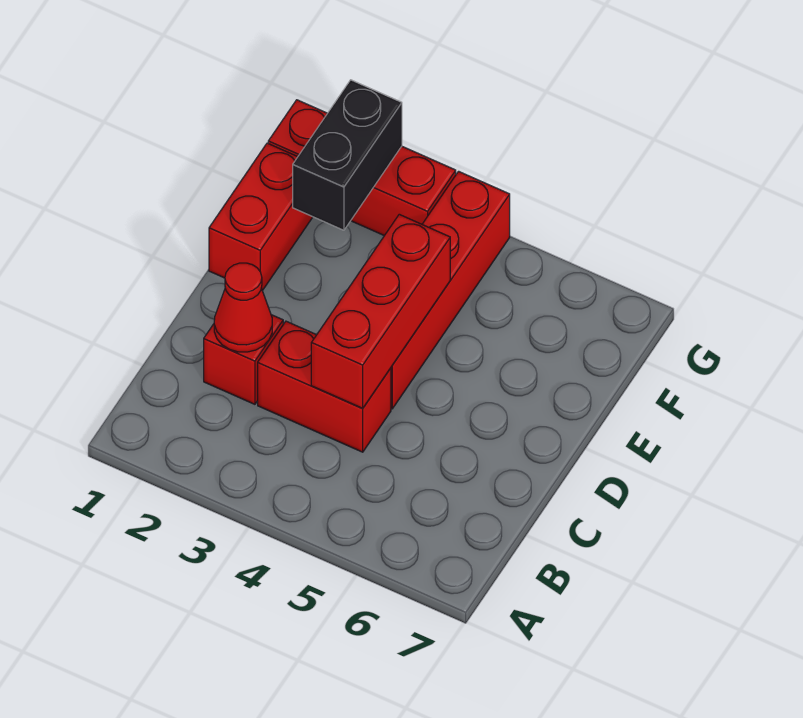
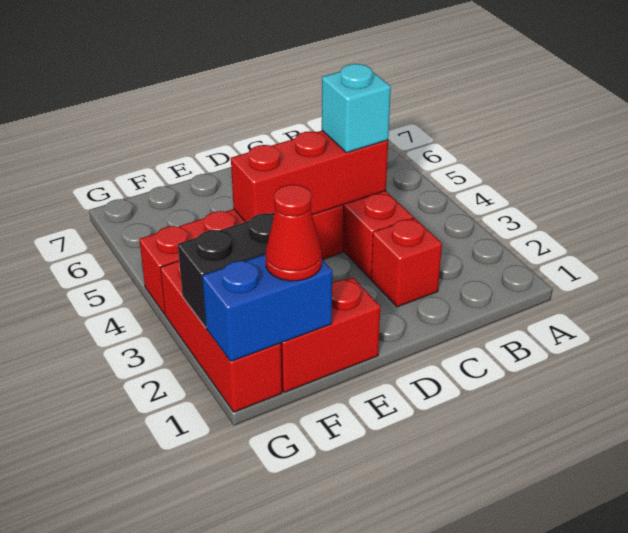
red 1x1 cone [214,263,272,352] -> red 1x1 cone moved to [266,184,322,281]
none -> cyan 1x1 brick [322,64,391,153]
none -> blue 1x2 brick [202,254,332,361]

